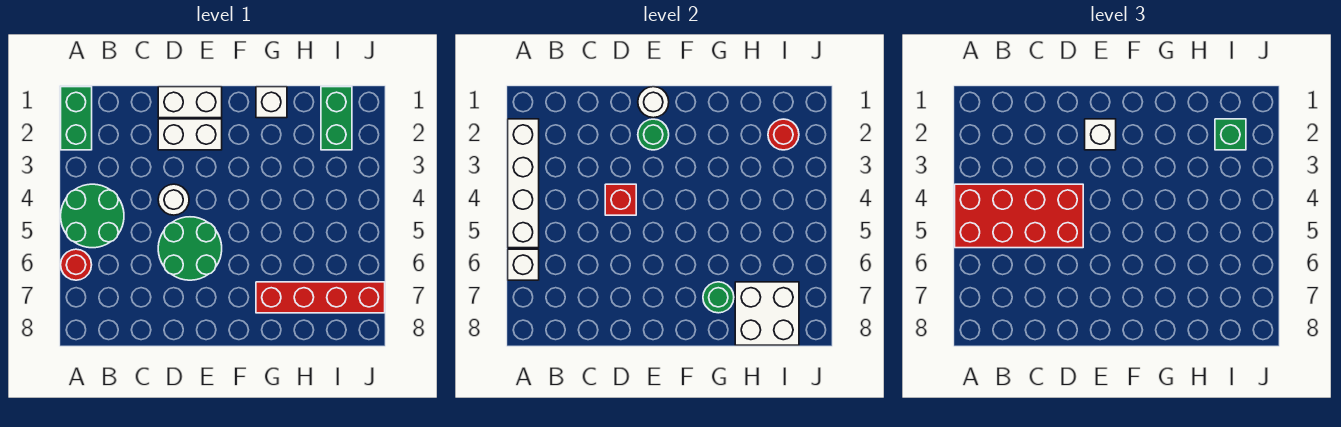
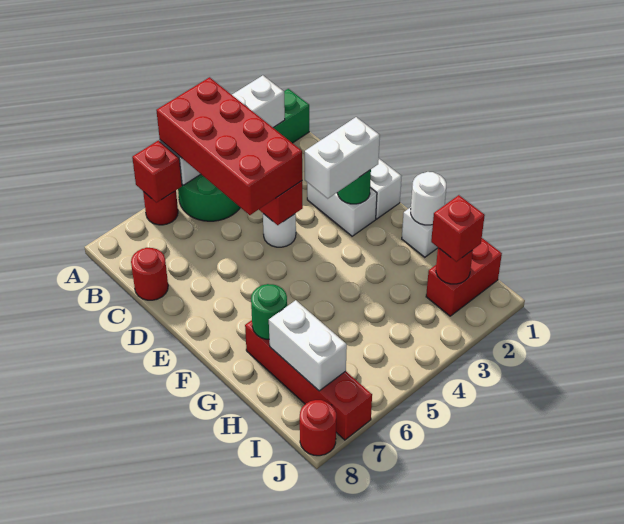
white 1x1 brick [508,249,539,280] -> red 1x1 brick [132,140,182,203]
none -> red 1x1 round brick [131,248,168,300]
green 2x2 round brick [158,217,222,280] -> none
white 1x1 round brick [638,87,669,118] -> white 1x1 round brick moved to [411,172,446,225]
white 1x1 brick [1085,119,1116,150] -> white 1x2 brick [305,117,380,198]
white 2x2 brick [735,282,799,345] -> white 1x2 brick [269,300,347,391]
green 1x2 brick [321,87,352,150] -> red 1x2 brick [426,238,502,316]
green 1x1 brick [1215,119,1246,150] -> red 1x1 brick [431,195,485,262]
none -> red 1x1 round brick [300,400,336,456]

